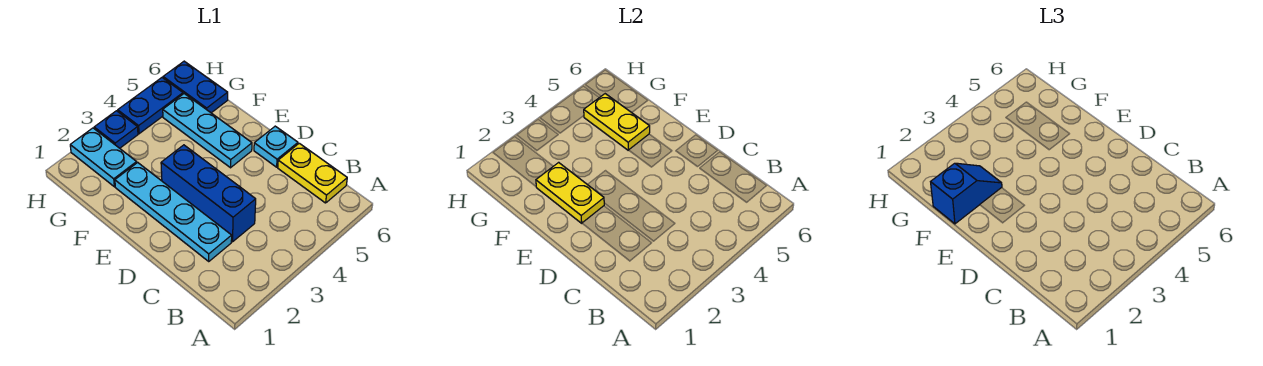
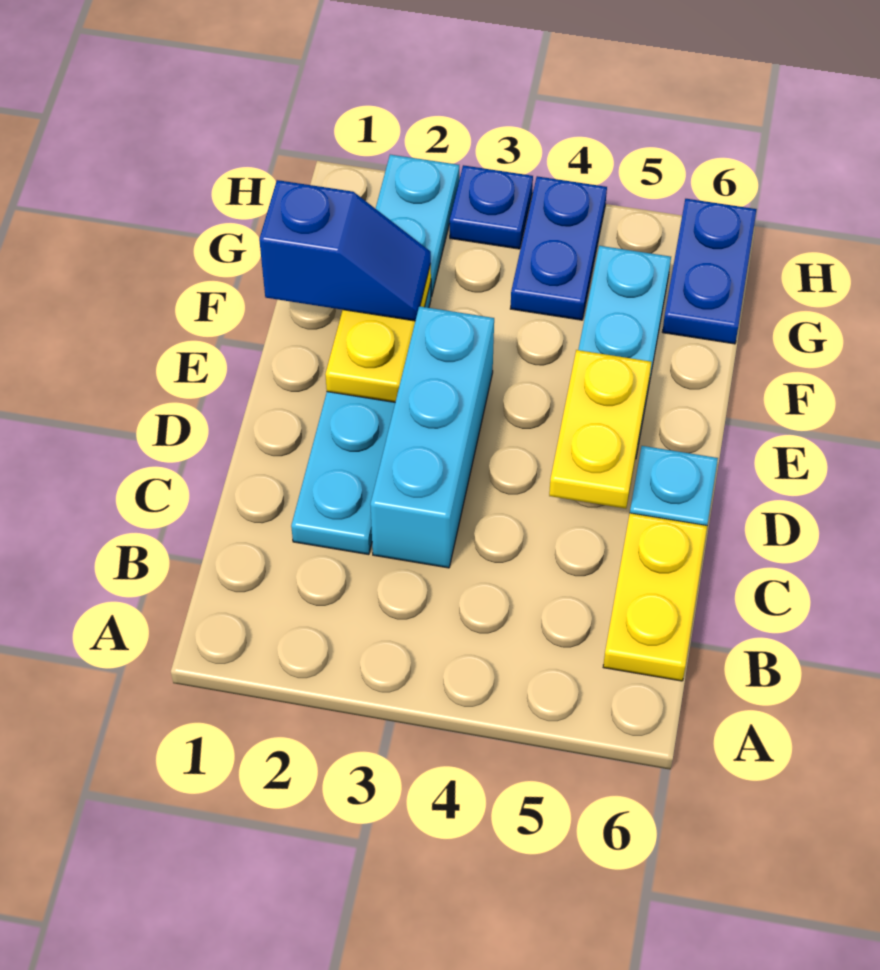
blue 1x3 brick [161,145,256,242] -> cyan 1x3 brick [370,306,494,568]
yellow 1x2 plate [584,94,650,150] -> yellow 1x2 plate moved to [549,350,652,509]
blue 1x2 plate [118,78,183,134] -> blue 1x2 plate turned to [510,176,607,320]

